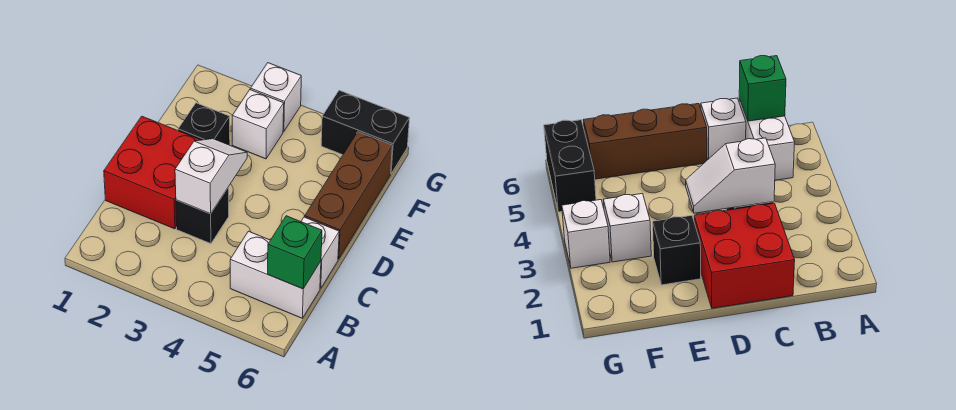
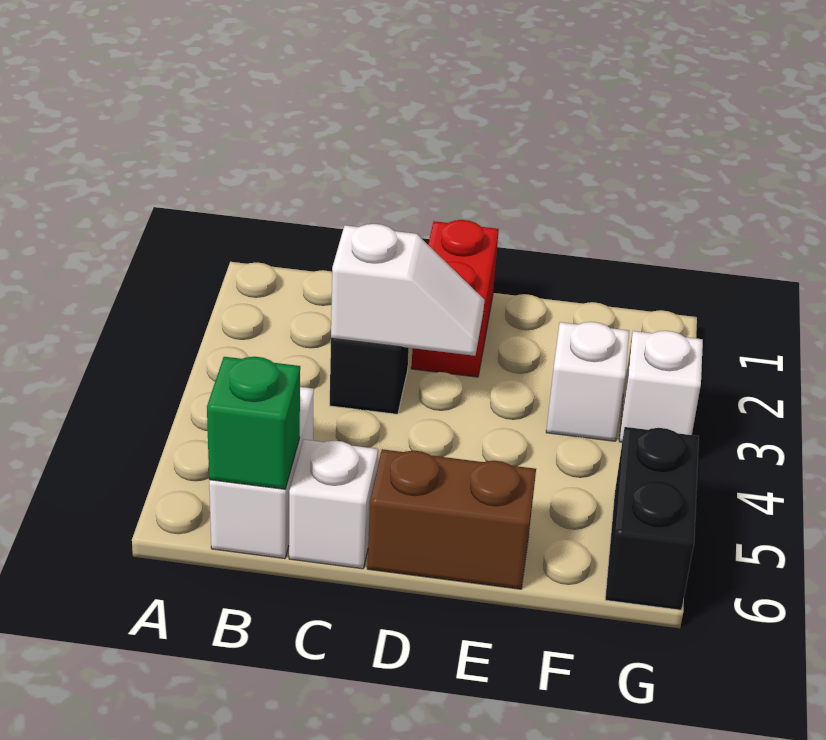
red 2x2 brick [104,116,200,229] -> red 1x2 brick [411,220,499,377]
brown 1x3 brick [305,132,392,259] -> brown 1x2 brick [367,449,536,589]
black 1x1 brick [178,103,230,145] -> none

